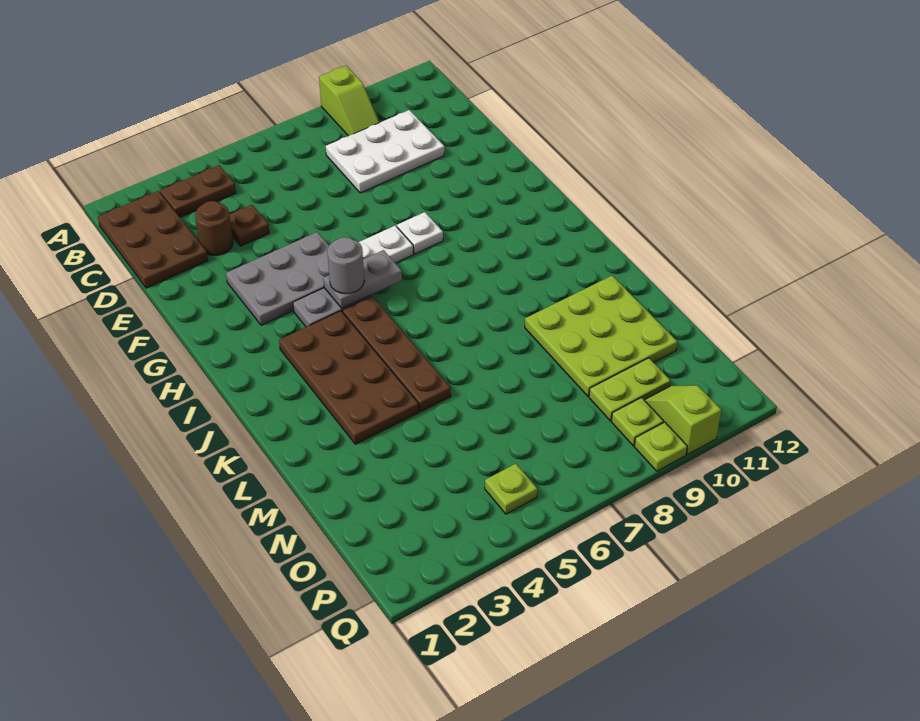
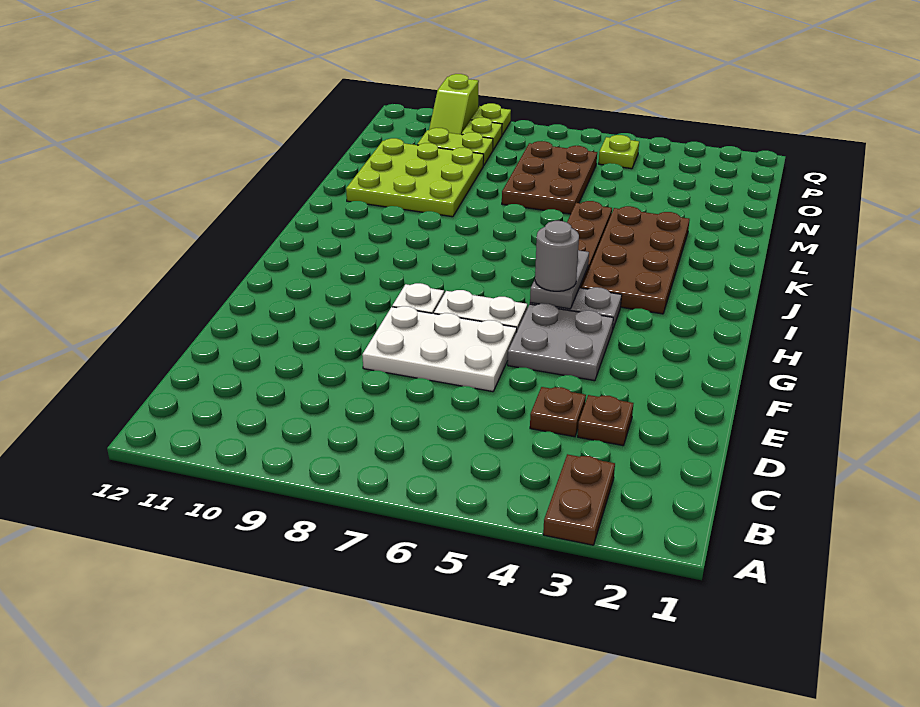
lime 1x2 slope [319,66,379,136] -> none
brown 2x3 plate [98,191,208,288] -> brown 2x3 plate moved to [502,141,597,214]
brown 1x2 plate [160,165,236,217] -> brown 1x2 plate turned to [543,454,615,545]
white 2x3 plate [326,110,444,193] -> white 2x3 plate moved to [362,306,517,392]
brown 1x1 round brick [195,201,233,255] -> brown 1x1 plate [578,395,633,446]
grey 2x3 plate [226,232,329,325] -> grey 2x2 plate [508,304,613,381]
grey 1x2 plate [323,250,402,308] -> grey 1x2 plate turned to [530,250,589,309]

